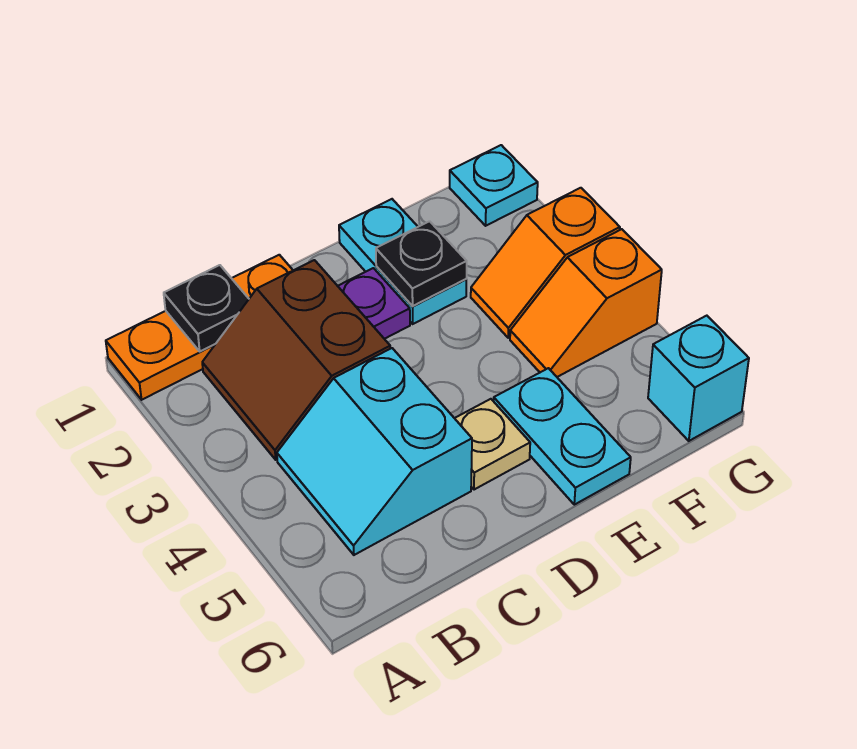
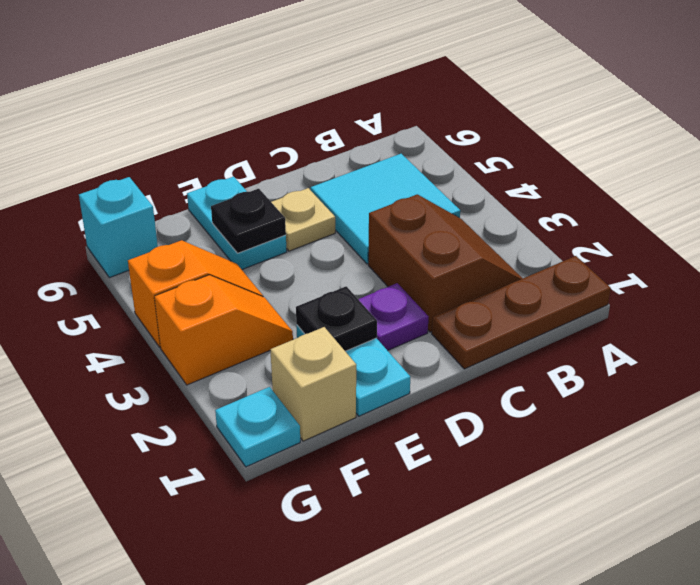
orange 1x3 plate [106,255,293,400] -> brown 1x3 plate [432,256,611,369]
black 1x1 plate [164,265,249,351] -> black 1x1 plate moved to [211,189,286,253]
cyan 2x2 slope [277,348,472,555] -> cyan 2x2 tile [311,154,460,264]
none -> tan 1x1 brick [270,327,356,441]

